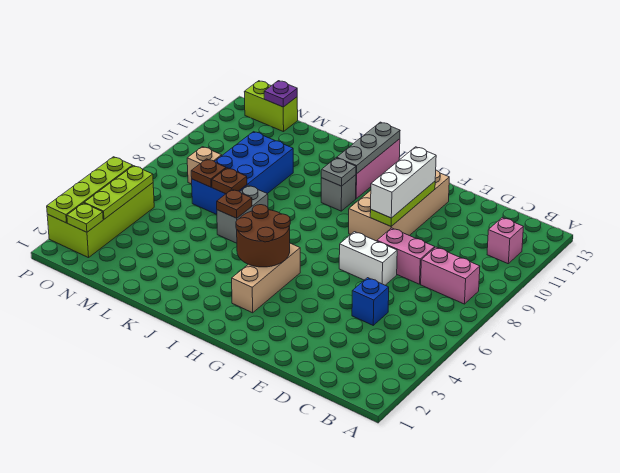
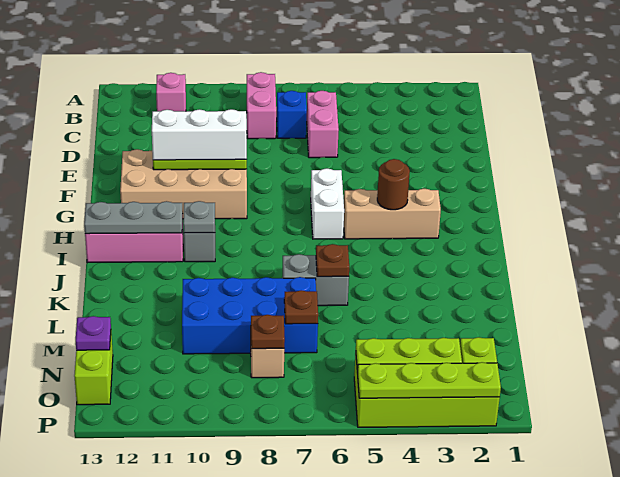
blue 1x1 brick [352,278,389,325] -> blue 1x1 brick moved to [277,91,307,138]
pink 1x2 brick [377,228,435,284] -> pink 1x2 brick moved to [307,91,339,158]
white 1x2 brick [339,232,397,285] -> white 1x2 brick moved to [311,168,344,239]
brown 2x2 round brick [236,205,290,267] -> brown 1x1 round brick [377,159,410,210]
brown 1x1 plate [212,168,247,194] -> brown 1x1 plate moved to [251,315,285,349]

